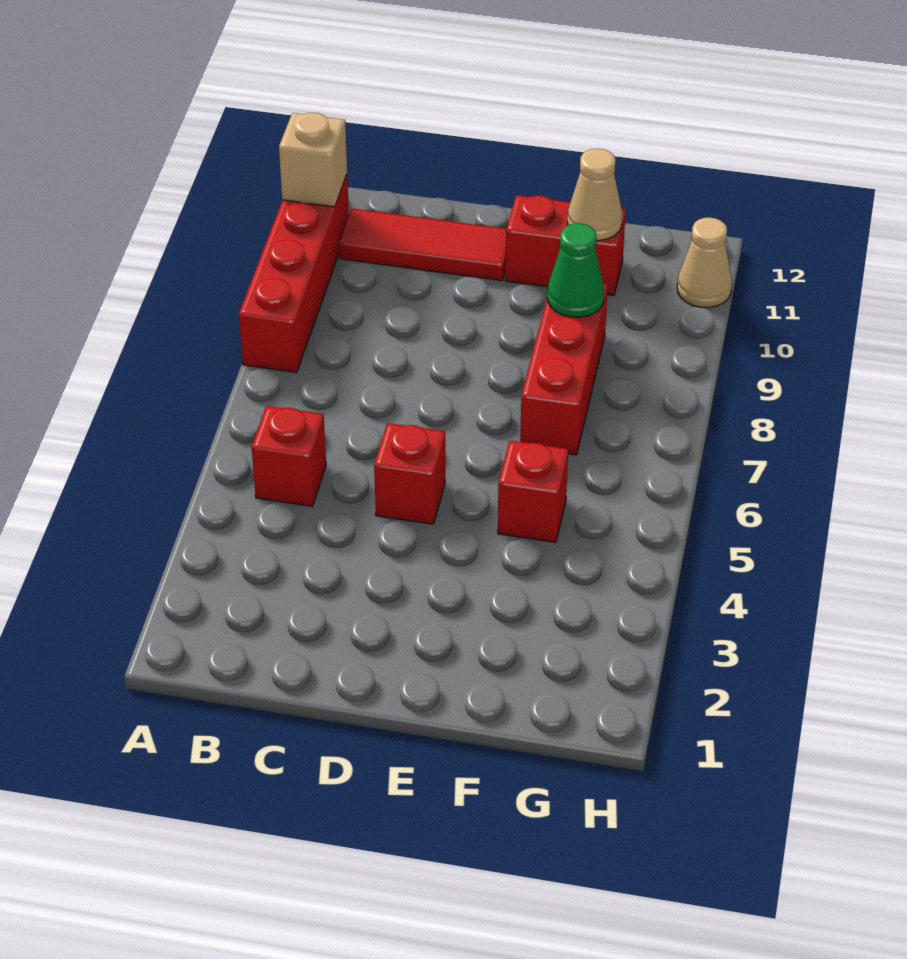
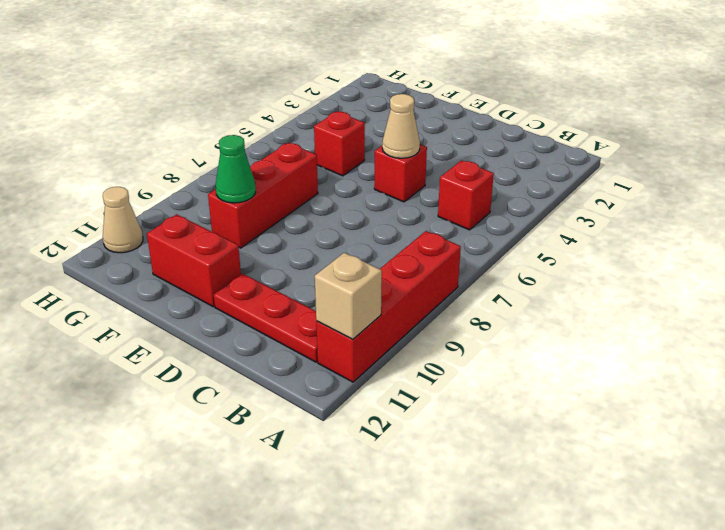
red 1x3 tile [339,208,506,281] -> red 1x3 plate [214,274,318,362]
tan 1x1 cone [568,149,622,241] -> tan 1x1 cone moved to [382,94,420,158]

